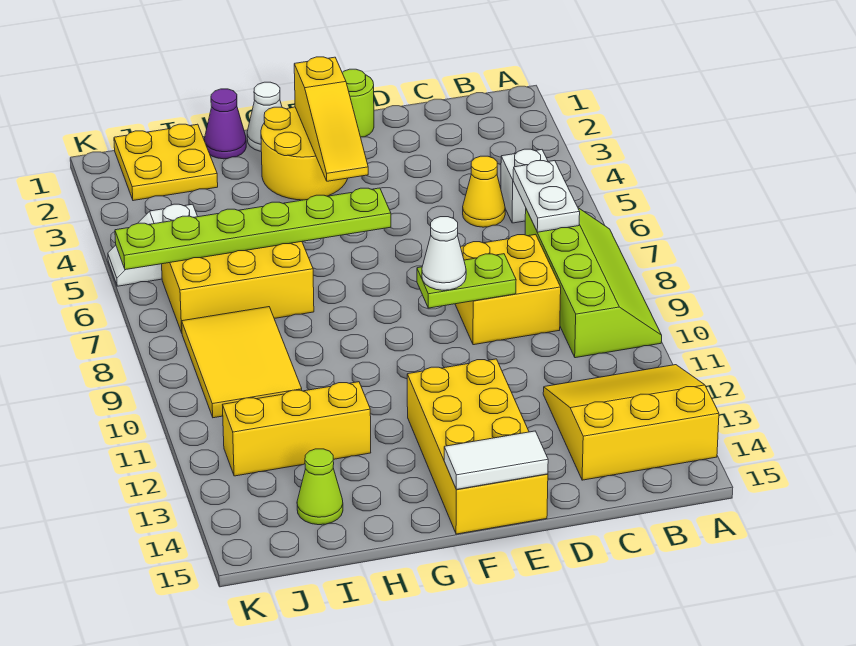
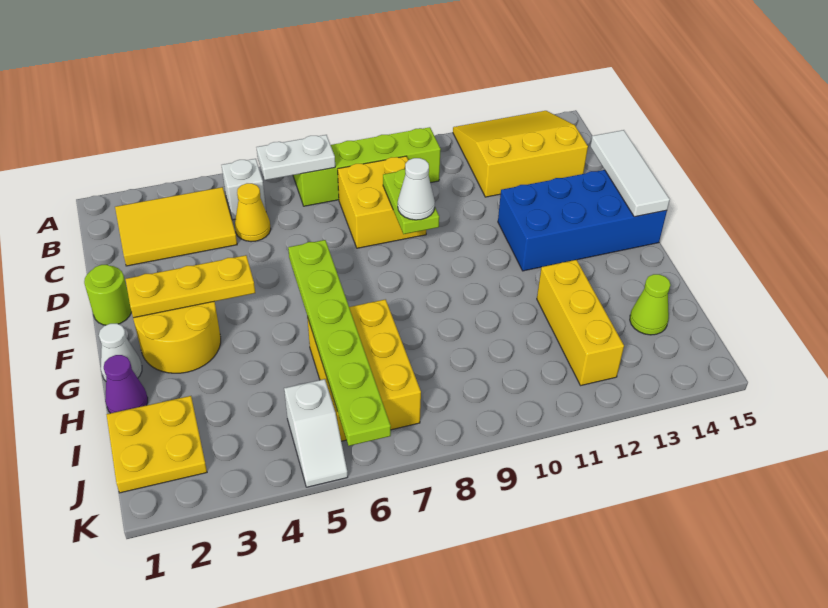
yellow 3x3 slope [543,365,719,480] -> yellow 3x3 slope turned to [453,111,588,197]
yellow 2x4 brick [407,359,548,534] -> blue 2x4 brick [498,170,667,271]
white 1x2 tile [444,431,548,489] -> white 1x3 tile [590,130,670,217]
yellow 1x3 slope [294,57,368,181] -> yellow 1x3 plate [126,255,255,318]
yellow 2x3 tile [182,307,302,418] -> yellow 2x3 tile moved to [115,187,237,266]

